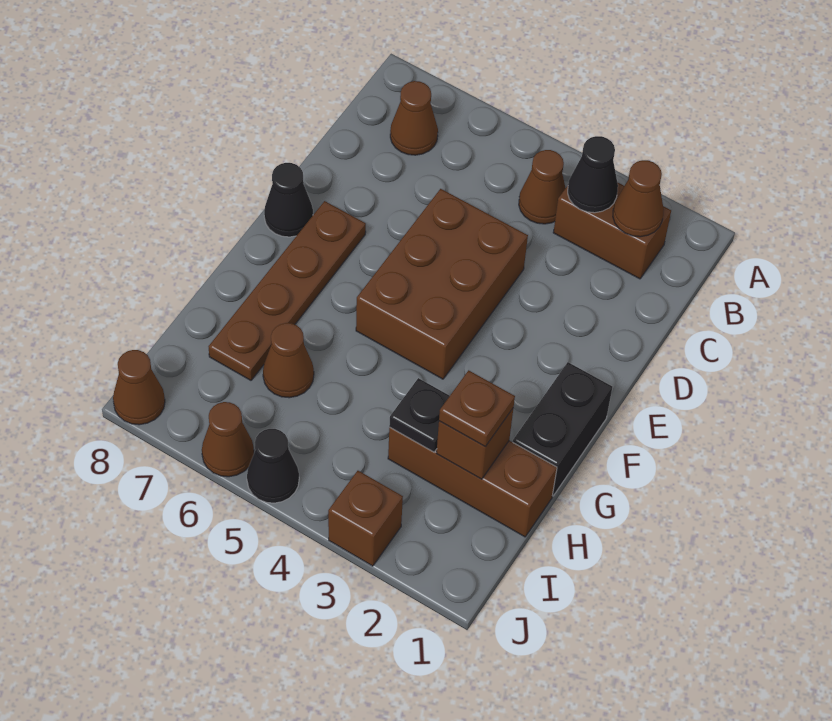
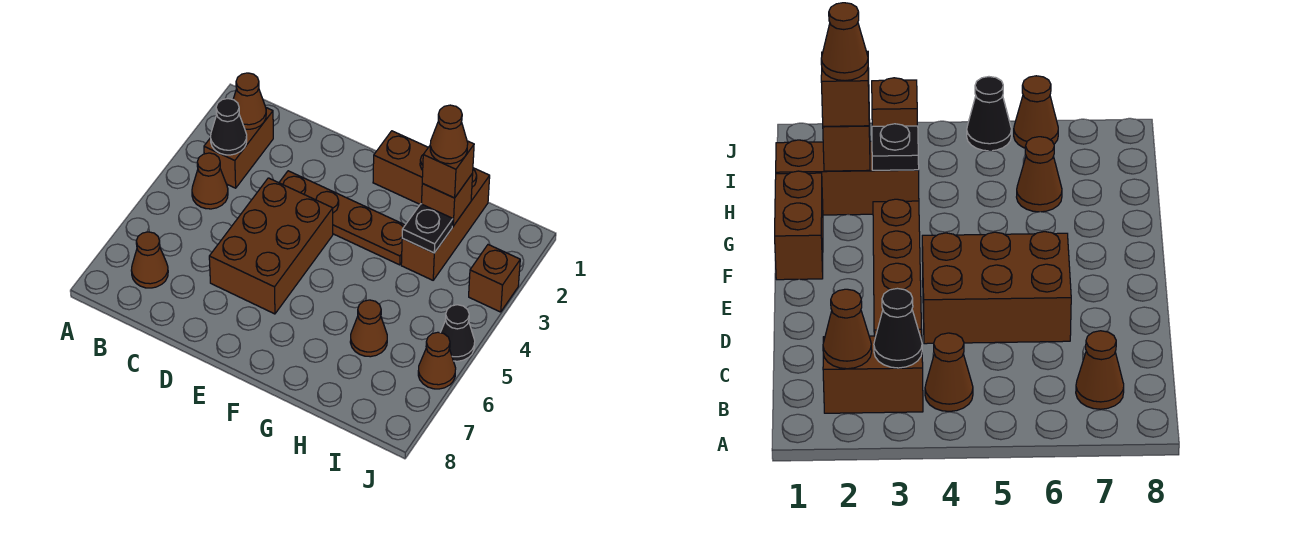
brown 2x3 brick [356,189,528,379] -> brown 2x3 brick turned to [209,178,333,314]
brown 1x4 plate [209,201,366,380] -> brown 1x4 plate moved to [279,171,405,265]
black 1x1 cone [264,163,313,237] -> none
black 1x2 brick [513,362,612,496] -> brown 1x2 brick [373,131,428,204]
brown 1x1 plate [439,370,515,447] -> brown 1x1 brick [422,141,474,198]
brown 1x1 cone [113,350,165,425] -> brown 1x1 cone moved to [430,105,468,164]

